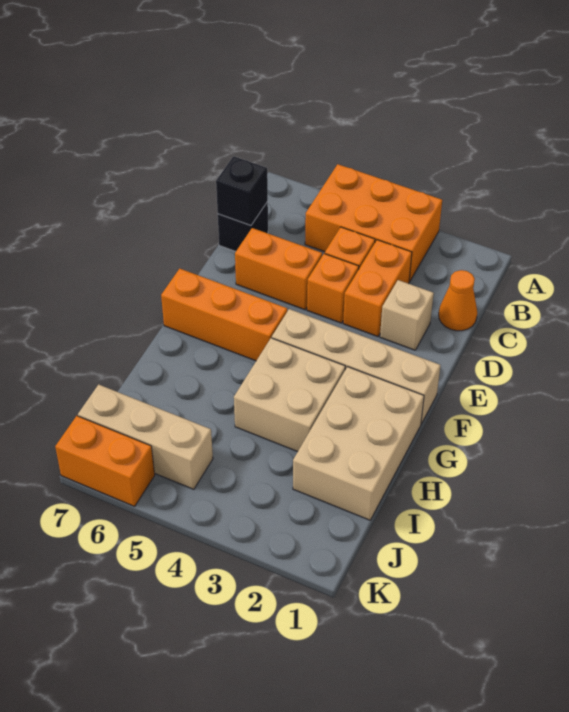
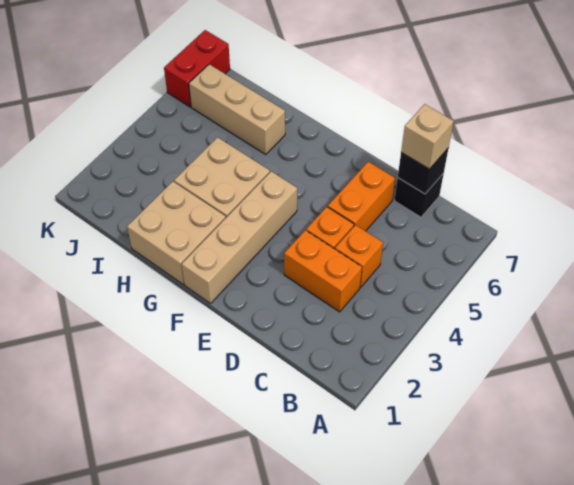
orange 2x3 brick [305,164,442,282] -> none
orange 1x1 cone [439,270,477,331] -> none
tan 1x1 brick [380,280,434,350] -> tan 1x1 brick moved to [401,104,454,169]
orange 1x3 brick [161,269,287,361] -> none
tan 2x3 brick [293,367,424,520] -> tan 2x2 brick [127,182,226,284]
tan 1x3 brick [78,384,213,489] -> tan 1x3 brick turned to [189,64,285,155]
orange 1x2 brick [55,416,155,506] -> red 1x2 brick [164,30,230,107]

